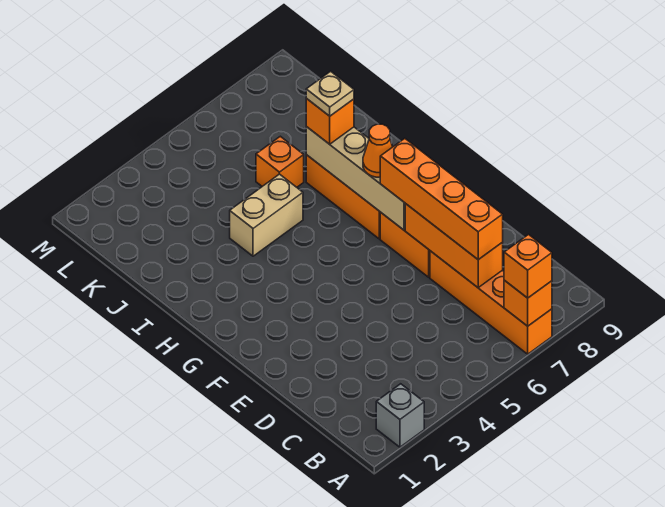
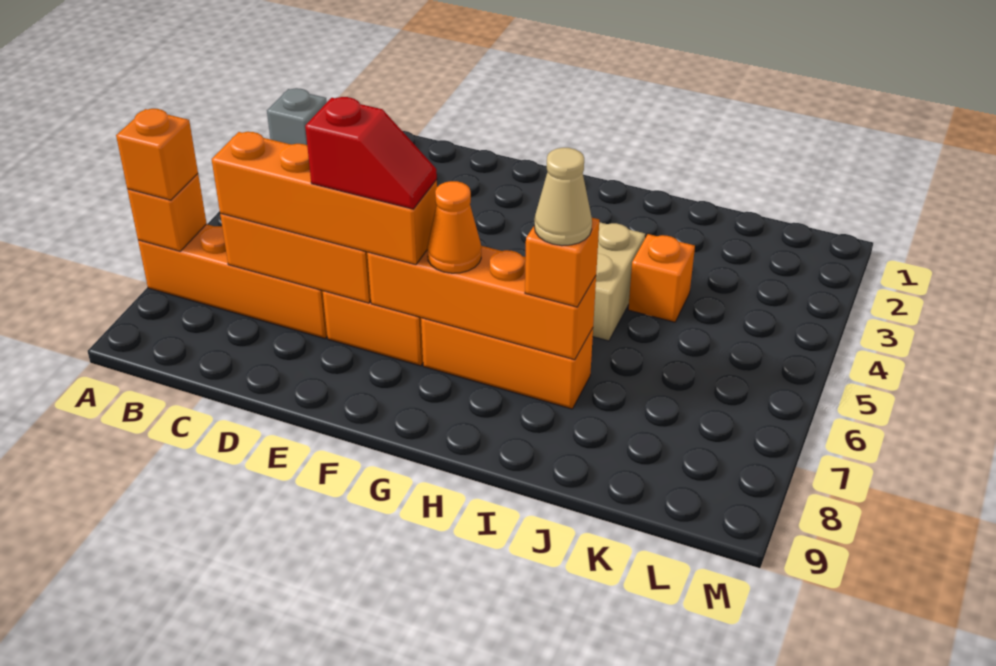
none -> red 1x2 slope [305,97,437,209]
tan 1x4 brick [306,127,405,230] -> orange 1x4 brick [367,246,596,360]
tan 1x1 plate [306,71,354,116] -> tan 1x1 cone [534,148,592,246]
orange 1x1 brick [256,136,304,187] -> orange 1x1 brick moved to [628,234,695,322]

